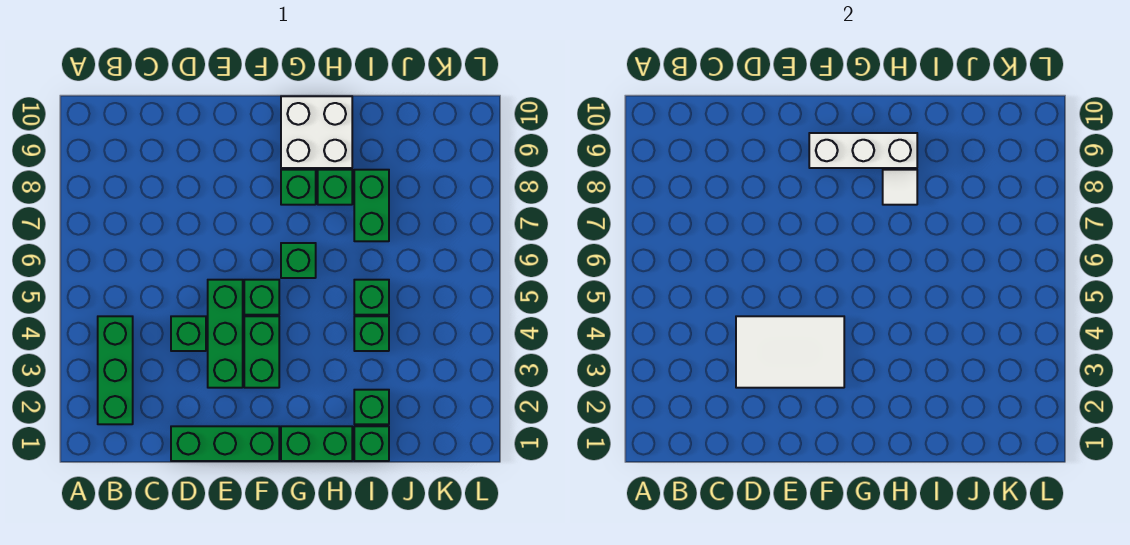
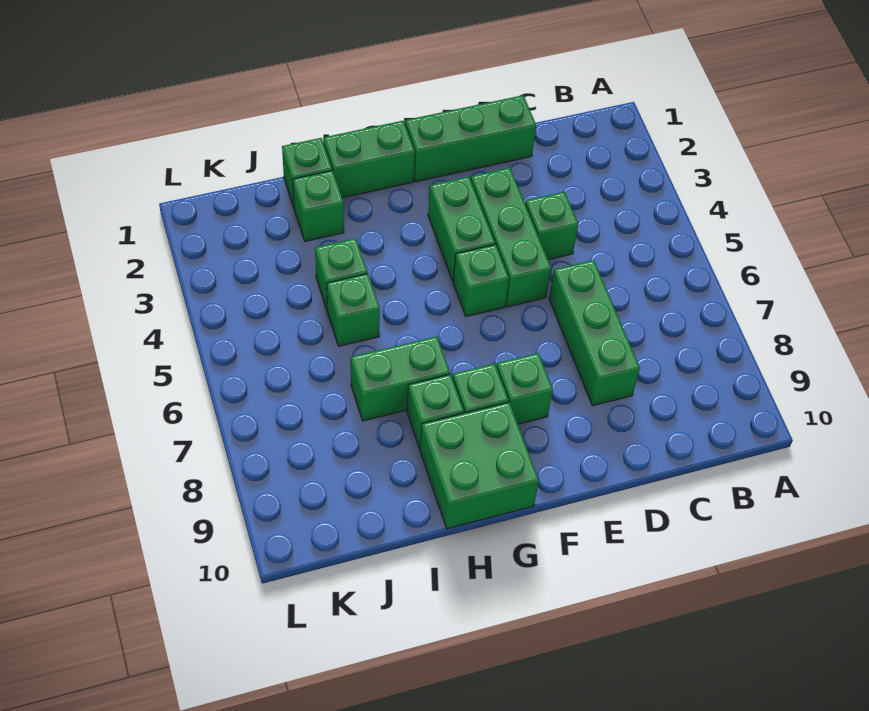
green 1x3 brick [98,316,133,424] -> green 1x3 brick moved to [549,260,640,406]
white 2x3 tile [736,316,844,388] -> none
white 1x3 brick [809,133,917,168] -> none
green 1x1 brick [281,243,316,278] -> green 1x1 brick moved to [496,353,553,424]
white 2x2 brick [281,96,352,168] -> green 2x2 brick [420,402,539,529]
white 1x1 tile [883,170,917,205] -> none
green 1x2 brick [354,170,389,241] -> green 1x2 brick turned to [351,337,450,421]

